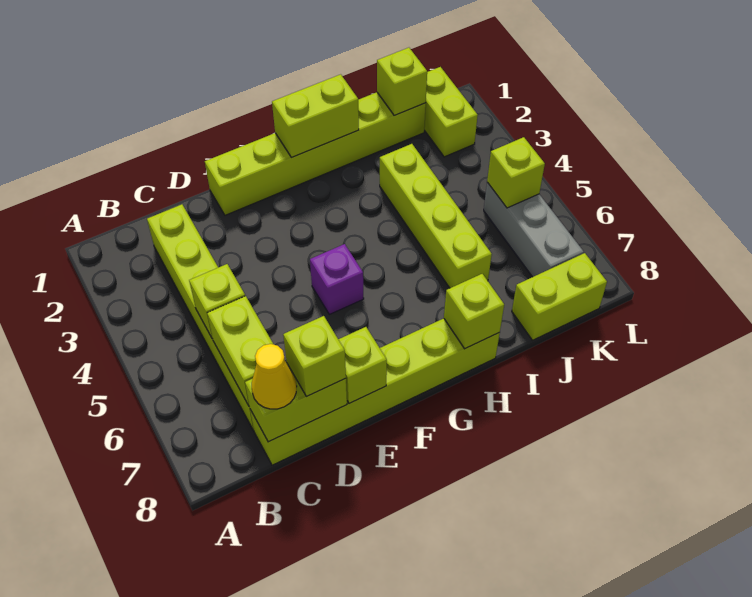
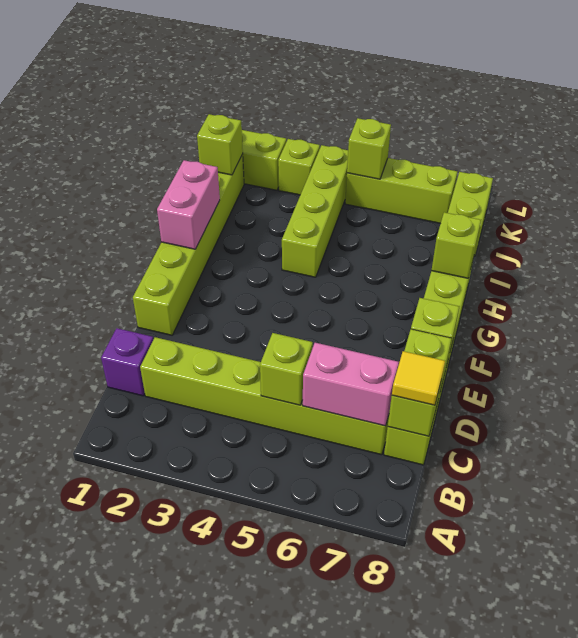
lime 1x2 brick [207,296,273,406] -> pink 1x2 brick [303,343,399,426]
yellow 1x1 cone [252,344,297,409] -> yellow 1x1 tile [392,351,445,405]
lime 1x1 brick [283,316,346,397] -> lime 1x1 brick moved to [278,139,320,195]
purple 1x1 brick [310,244,364,314] -> purple 1x1 brick moved to [101,328,153,396]
lime 1x2 brick [272,74,359,157] -> pink 1x2 brick [157,160,220,249]
lime 1x4 brick [380,144,492,288] -> lime 1x4 brick turned to [282,145,348,277]
grey 1x3 brick [484,182,584,277] -> lime 1x3 brick [345,158,457,224]

